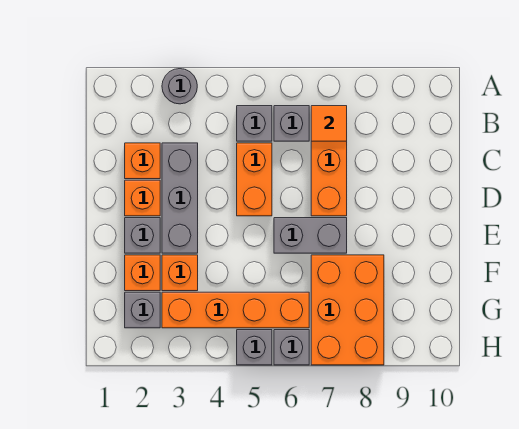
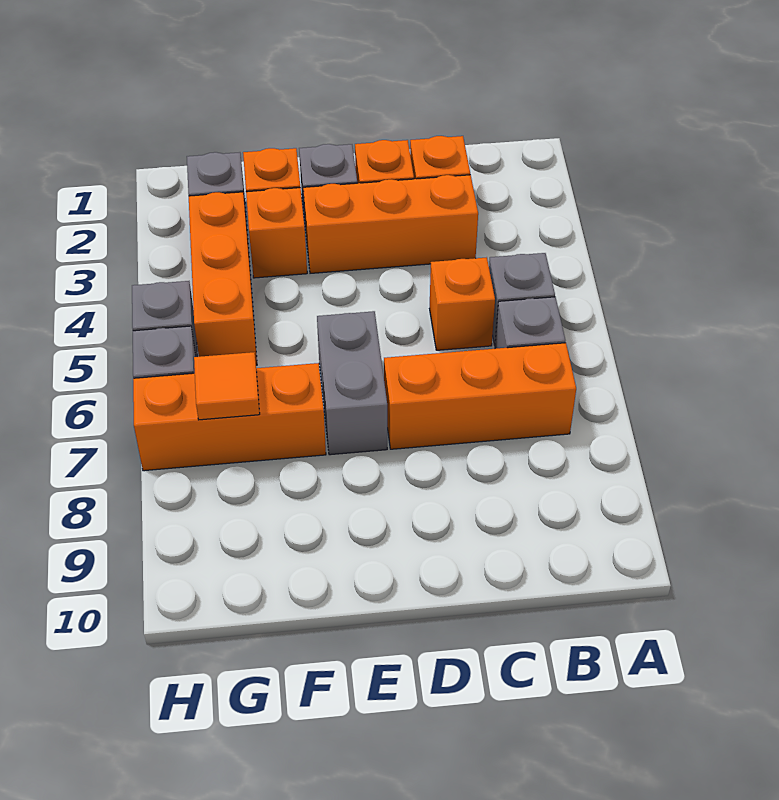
grey 1x1 round brick [162,69,197,104] -> none
orange 1x1 tile [311,106,347,141] -> orange 1x1 tile moved to [194,352,260,420]
grey 1x3 brick [162,143,198,253] -> orange 1x3 brick [303,175,478,273]
orange 1x2 brick [237,143,272,216] -> orange 1x1 brick [430,257,495,350]
orange 2x3 brick [311,255,384,365] -> orange 1x3 brick [133,363,326,471]
orange 1x4 brick [162,292,309,328] -> orange 1x3 brick [189,192,257,365]

